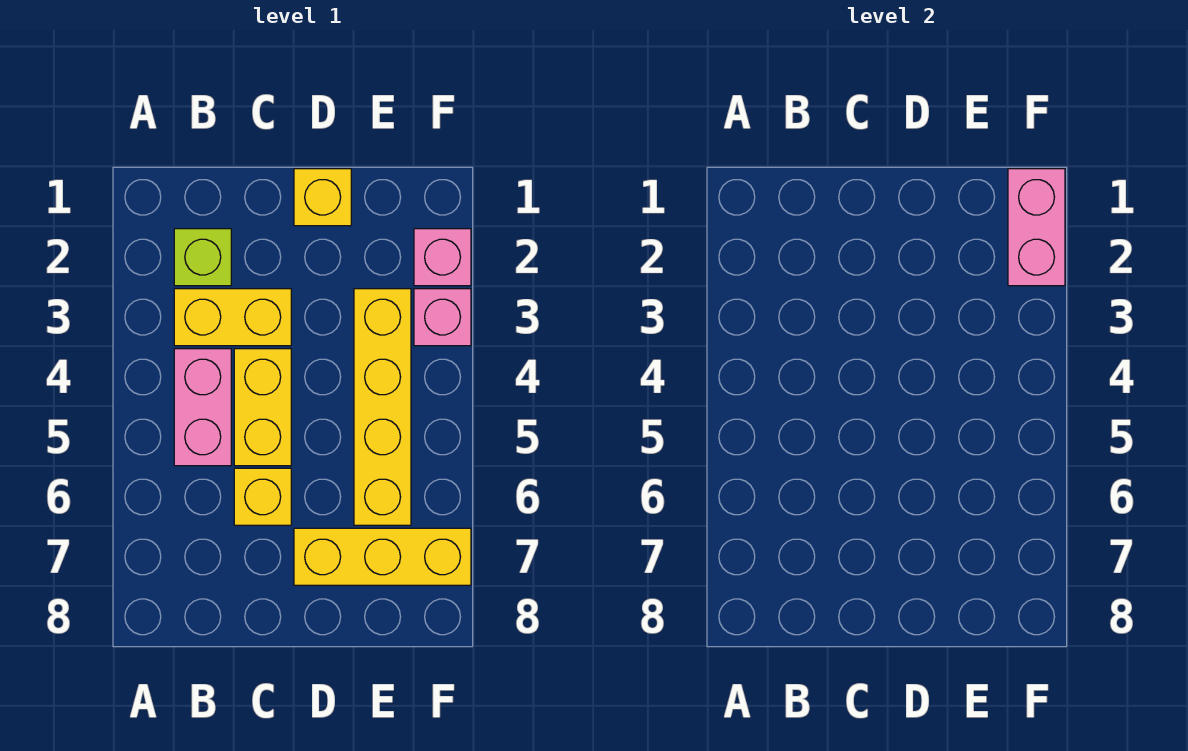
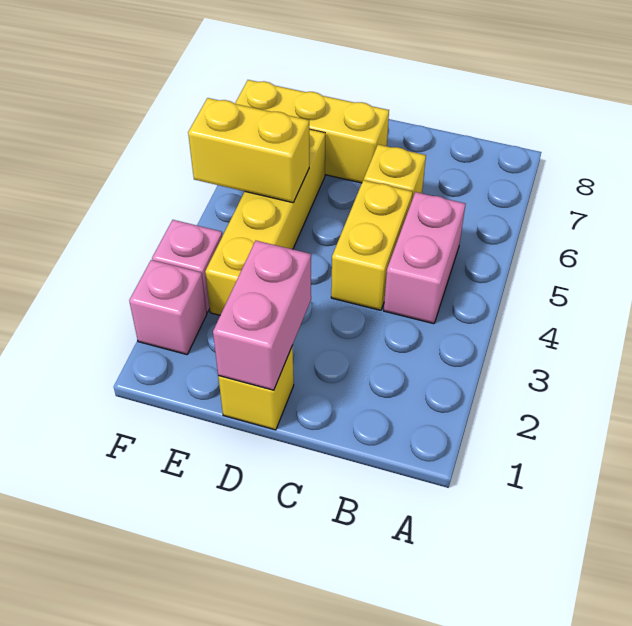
lime 1x1 brick [174,229,231,286] -> none
yellow 1x2 brick [174,289,291,346] -> yellow 1x2 brick moved to [188,98,309,203]
pink 1x2 brick [1008,169,1065,286] -> pink 1x2 brick moved to [213,241,311,390]

